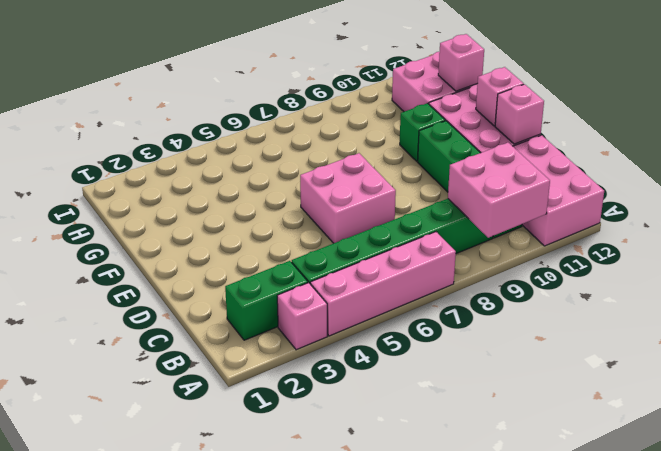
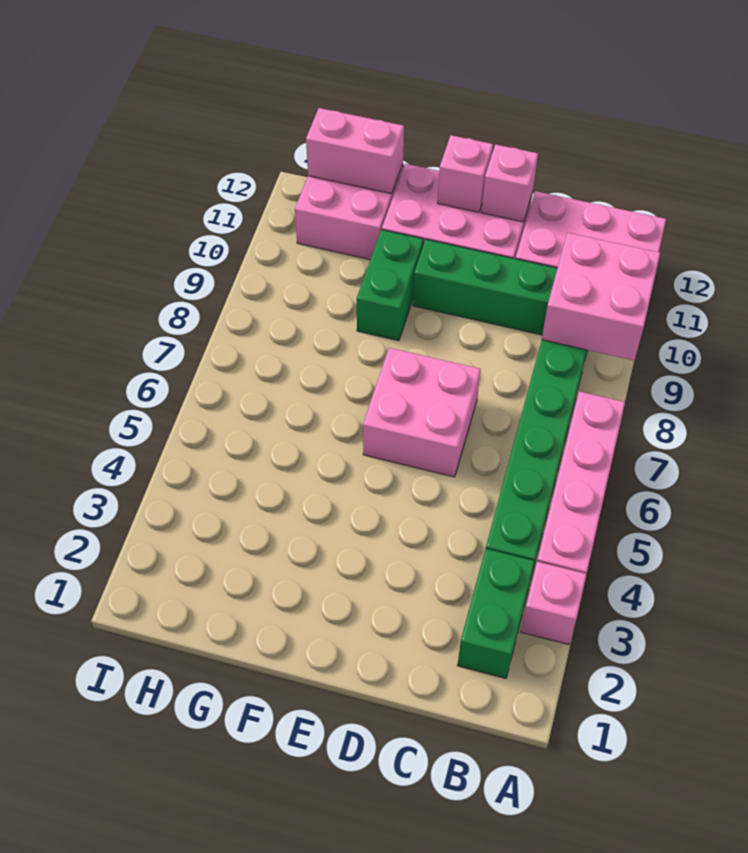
green 1x1 brick [400,103,445,161] -> green 1x2 brick [357,230,423,341]
pink 1x1 brick [438,34,484,91] -> pink 1x2 brick [306,108,404,194]

